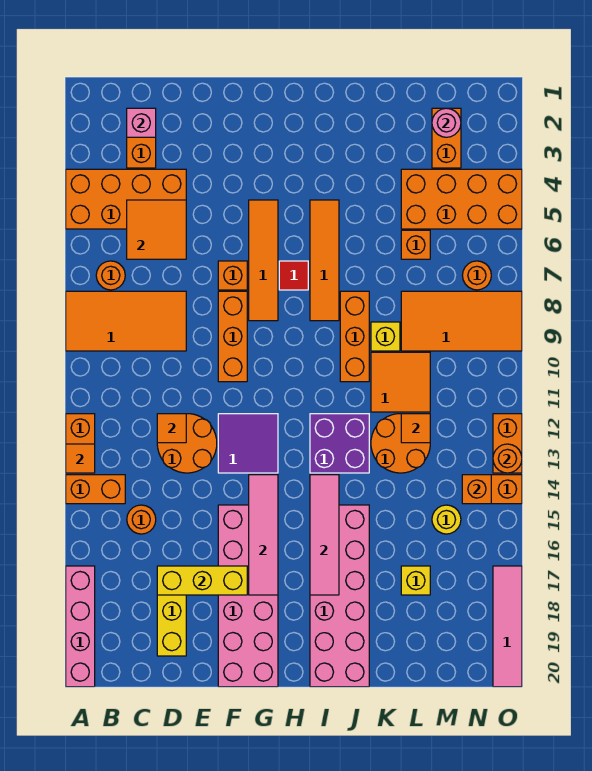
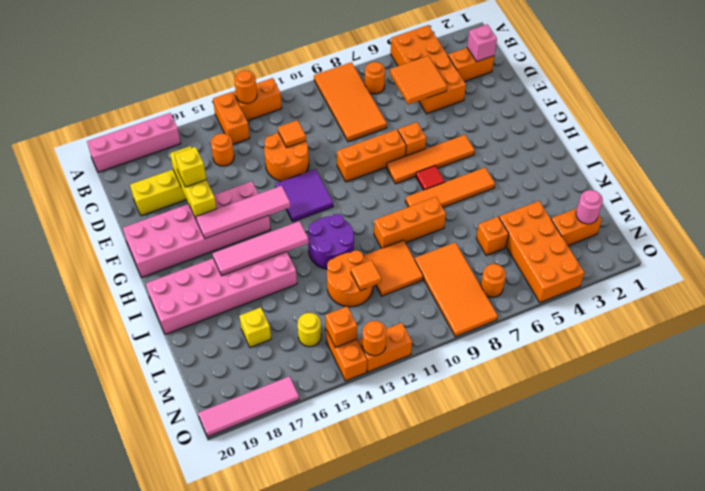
orange 1x1 tile [66,444,95,473] -> orange 1x1 round brick [234,71,257,104]
purple 2x2 brick [310,414,369,473] -> purple 2x2 round brick [308,214,354,269]
yellow 1x1 brick [371,322,400,351] -> yellow 1x1 brick moved to [175,147,206,187]

